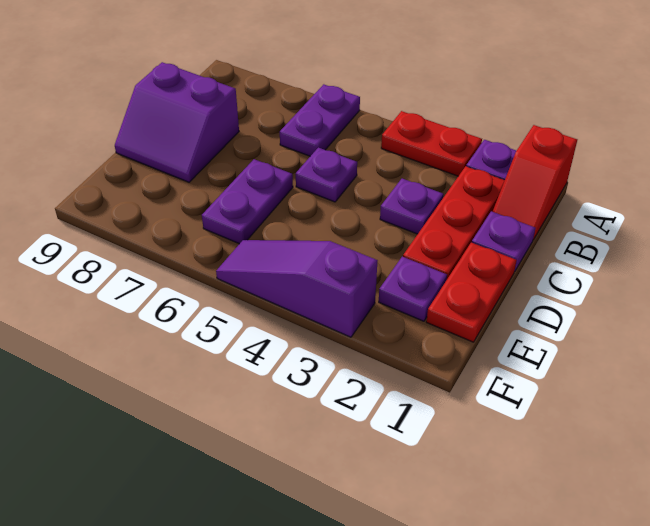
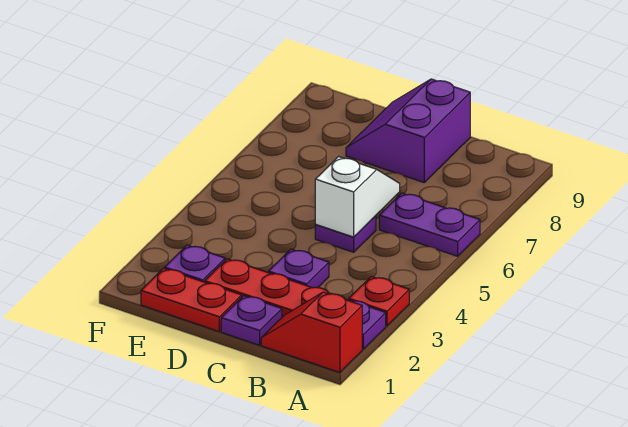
red 1x2 plate [381,111,482,176] -> red 1x1 plate [349,276,409,326]
none -> white 1x2 slope [315,157,400,237]
purple 1x2 plate [202,159,293,244] -> none
purple 1x3 slope [216,240,377,337] -> none

